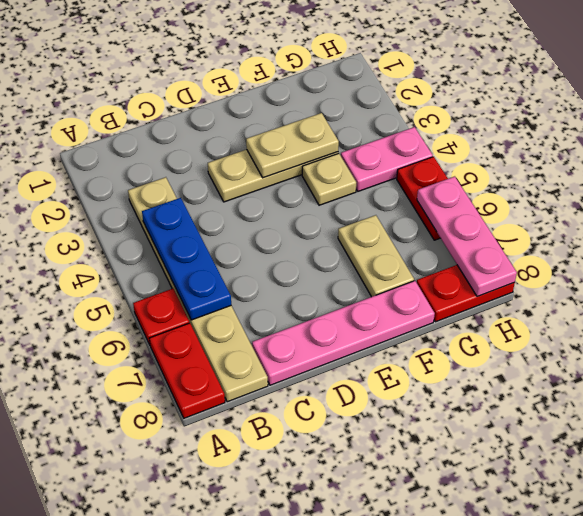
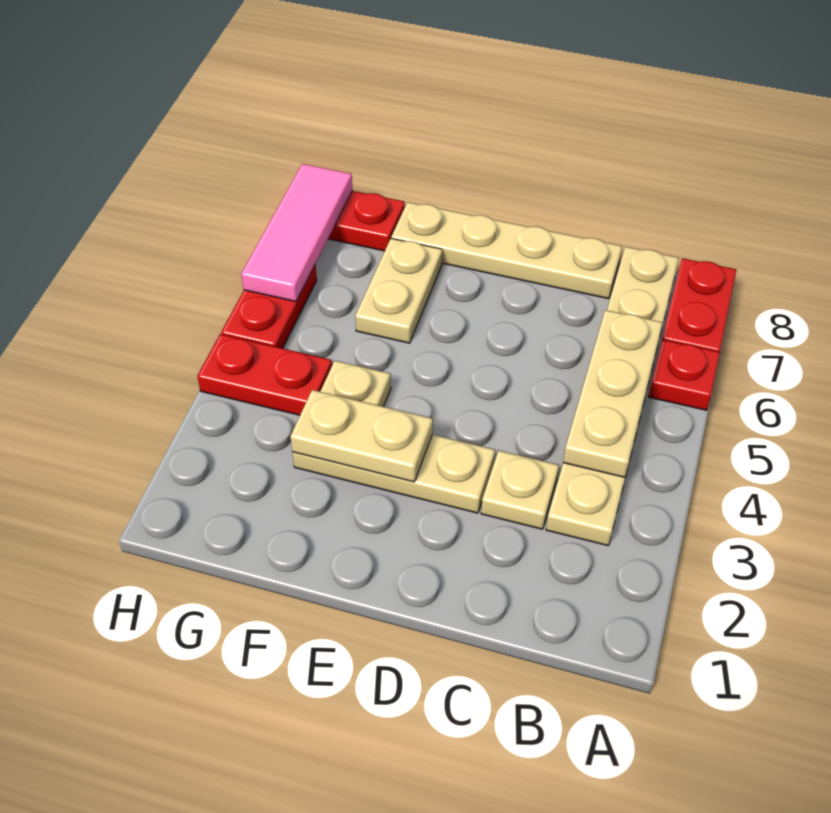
blue 1x3 plate [142,198,231,320] -> tan 1x3 plate [563,310,663,477]
none -> tan 1x1 plate [481,450,559,529]
pink 1x4 plate [252,281,435,385] -> tan 1x4 plate [391,202,622,299]
pink 1x2 plate [341,127,433,191] -> red 1x2 plate [197,334,332,415]
pink 1x3 plate [417,176,517,297] -> pink 1x3 tile [241,164,353,302]

